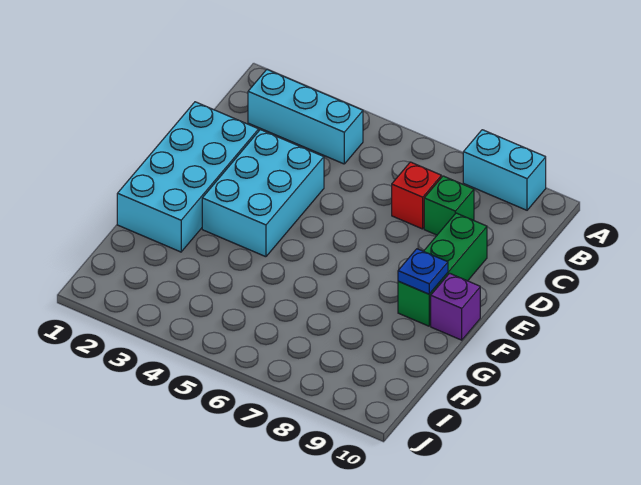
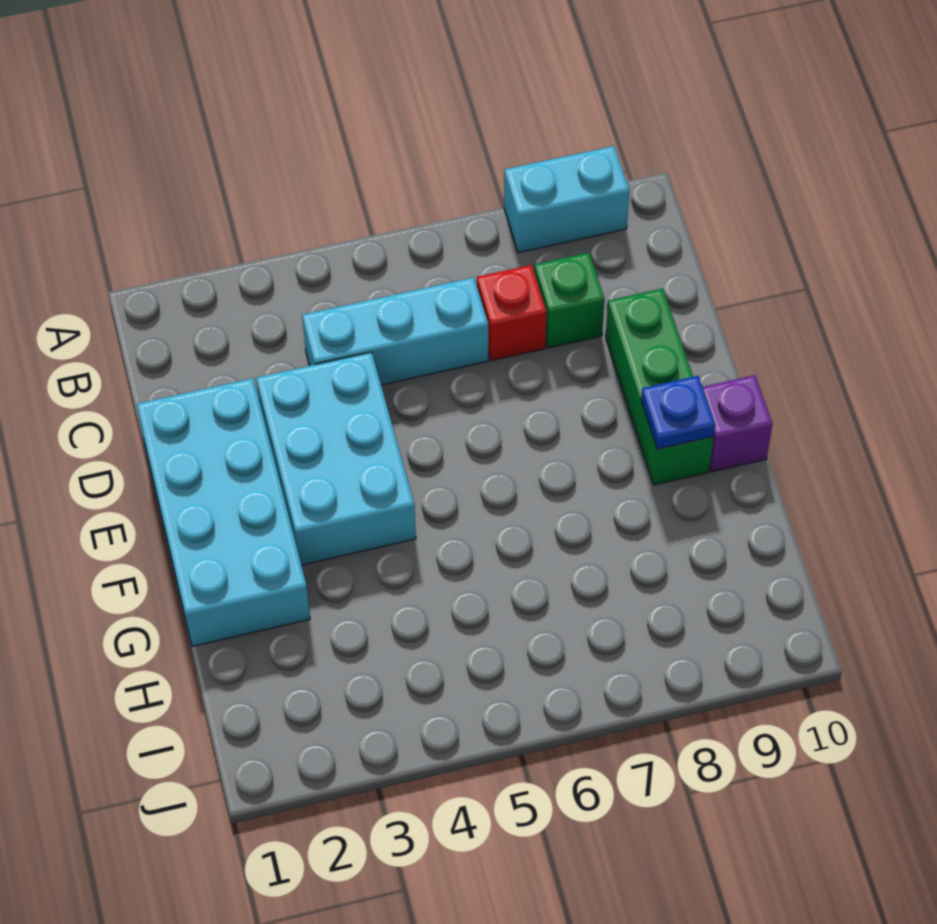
cyan 1x3 brick [248,70,363,164] -> cyan 1x3 brick moved to [302,278,488,385]

